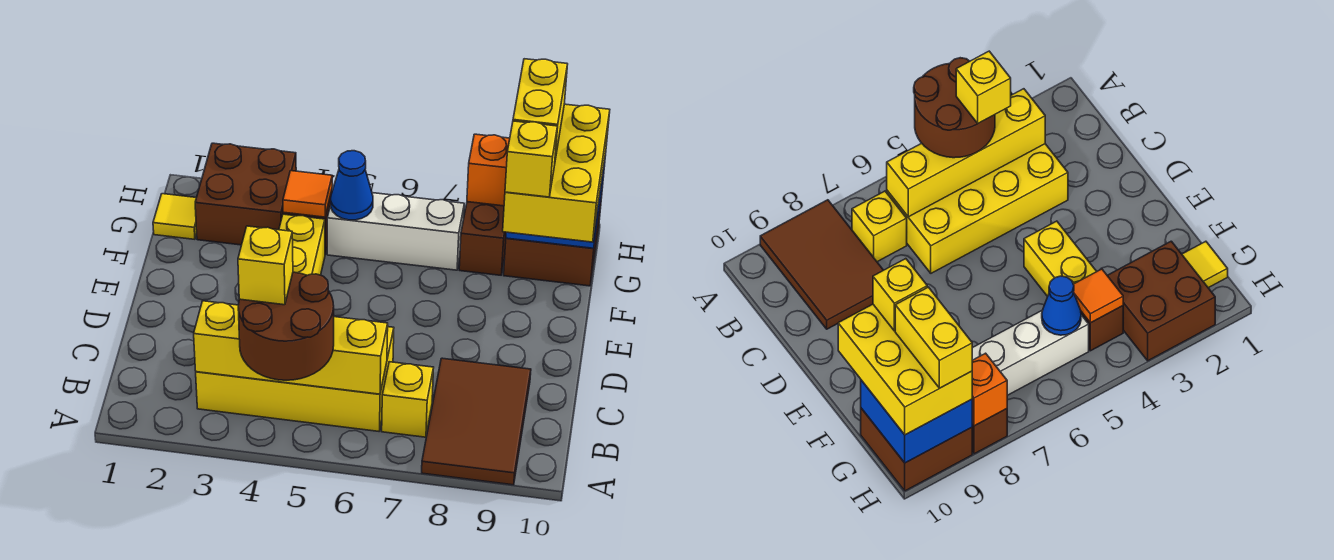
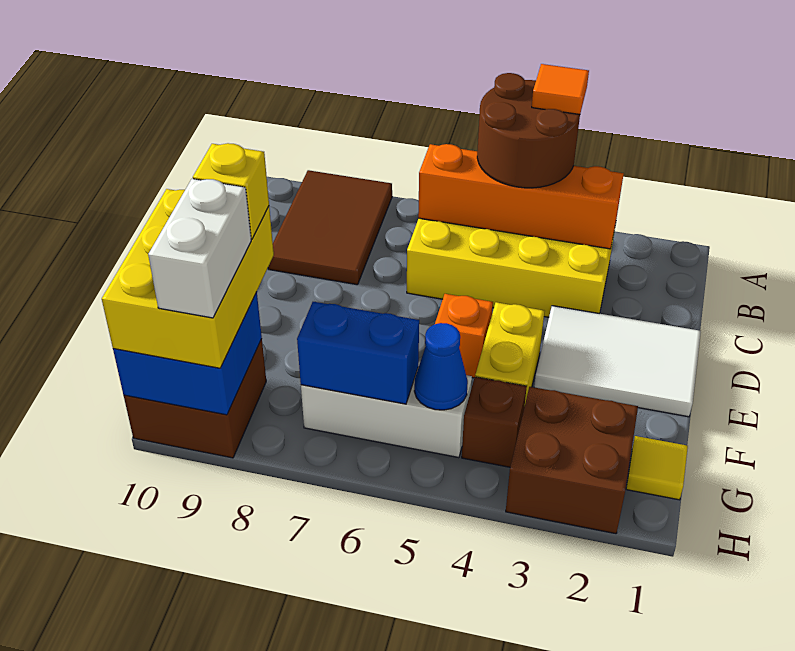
yellow 1x4 brick [194,301,388,394] -> orange 1x4 brick [418,144,624,249]
yellow 1x1 brick [238,226,293,305] -> none
yellow 1x1 brick [382,362,434,437] -> none
none -> white 2x3 tile [534,306,701,417]
orange 1x1 tile [283,171,332,217] -> orange 1x1 tile moved to [532,64,589,114]
none -> blue 1x2 brick [297,302,419,404]
brown 1x2 brick [459,202,506,275] -> none
yellow 1x2 brick [513,59,568,160] -> white 1x2 brick [148,179,251,318]
orange 1x1 brick [467,134,510,206] -> orange 1x1 brick moved to [435,294,493,378]

